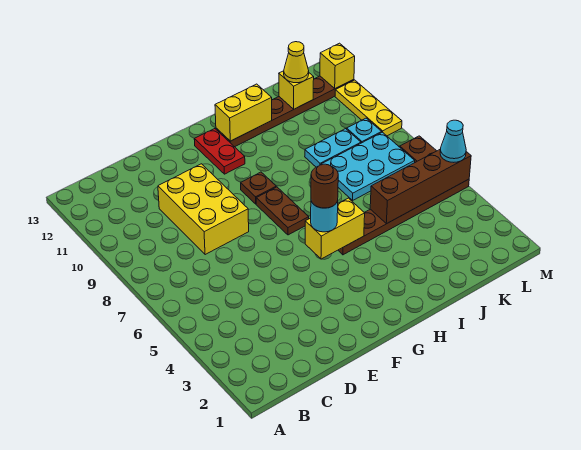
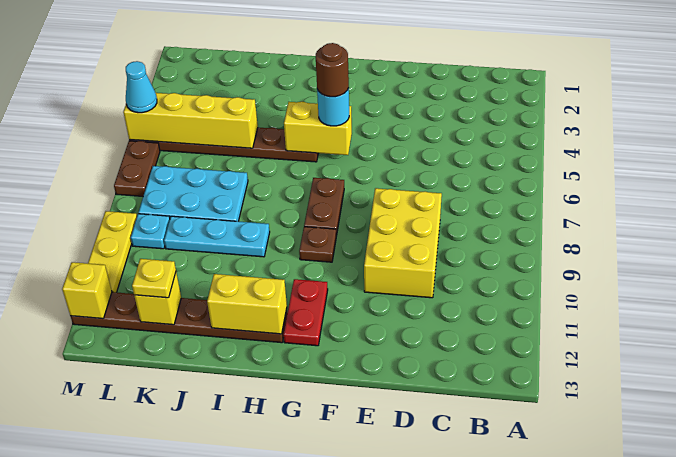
brown 1x4 brick [370,149,471,224] -> yellow 1x4 brick [123,93,258,148]
cyan 1x2 plate [305,129,361,167] -> cyan 1x3 plate [164,216,270,257]
yellow 1x1 cone [284,42,309,83] -> yellow 1x1 plate [132,259,176,298]

